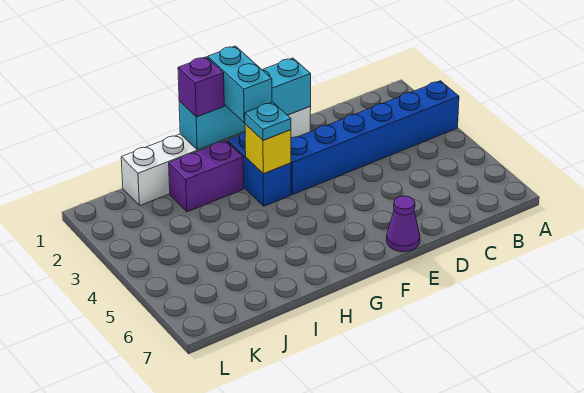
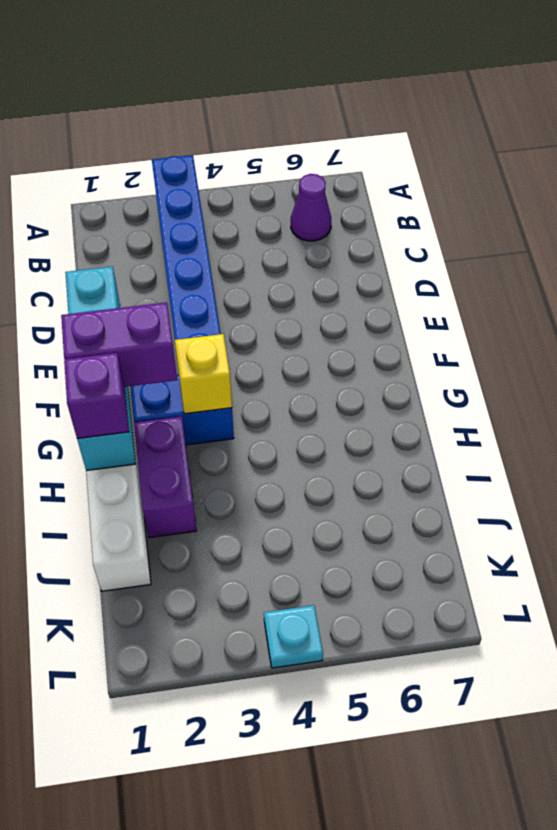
purple 1x1 cone [387,196,420,252] -> purple 1x1 cone moved to [291,174,331,241]
cyan 1x2 brick [208,46,272,123] -> purple 1x2 brick [61,302,177,387]
cyan 1x1 plate [245,102,291,140] -> cyan 1x1 plate moved to [264,605,323,668]

